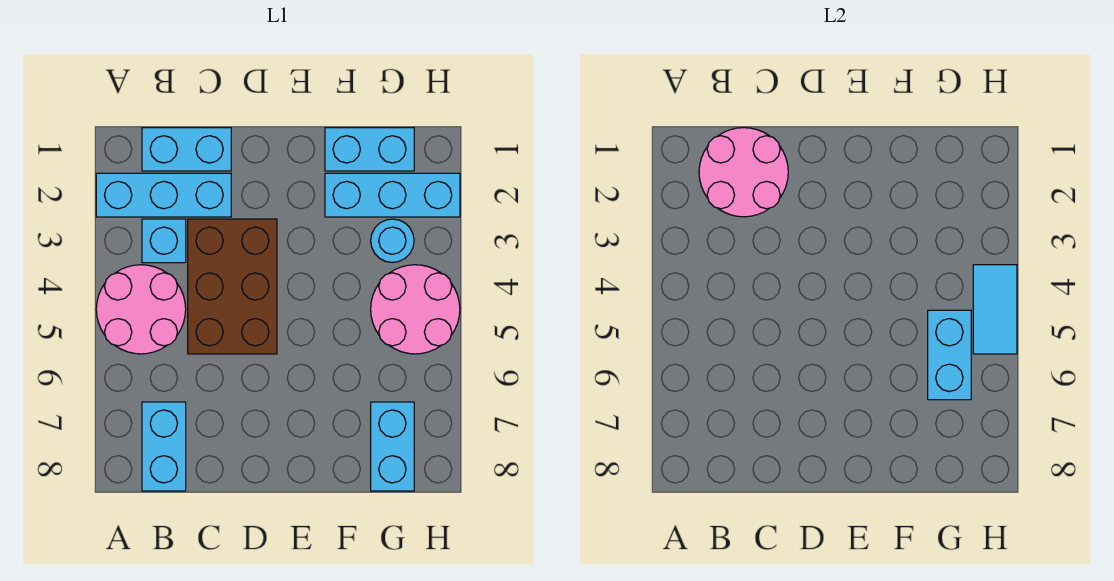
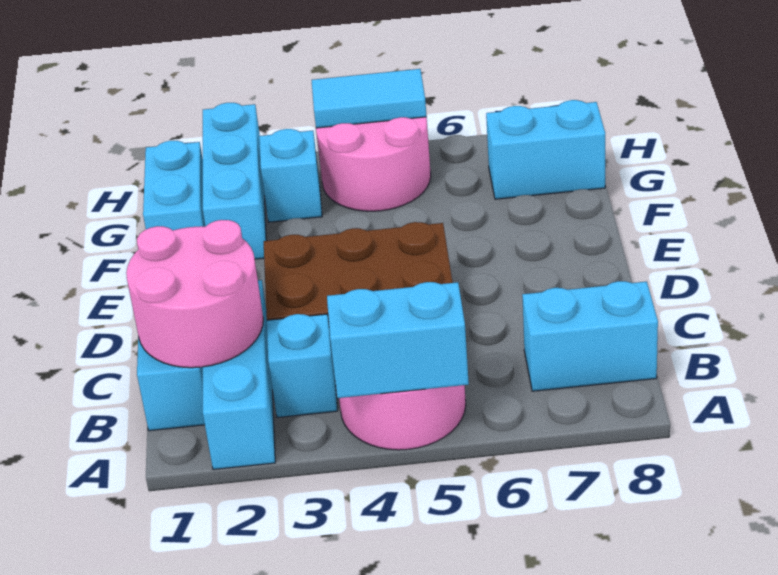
cyan 1x1 round brick [371,219,414,263] -> cyan 1x1 brick [259,129,322,222]
cyan 1x2 brick [928,310,971,400] -> cyan 1x2 brick moved to [327,282,469,398]

